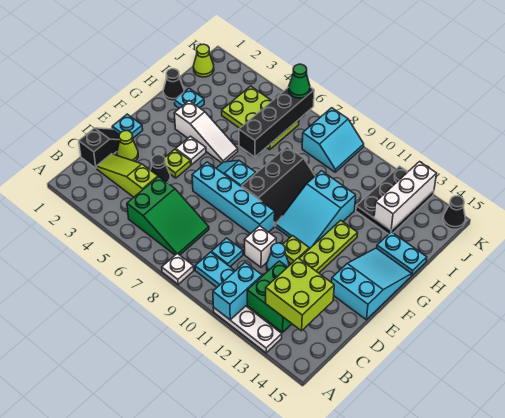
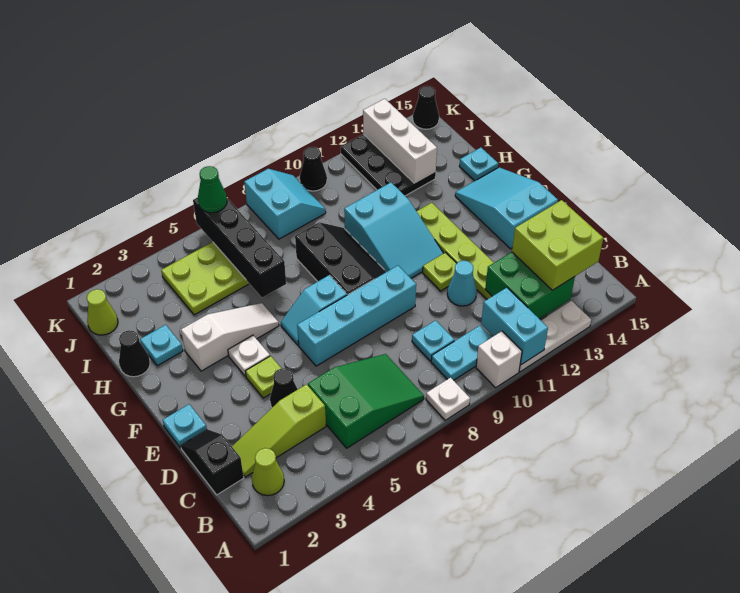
lime 1x1 cone [117,131,138,161] -> lime 1x1 cone moved to [252,448,284,496]
white 1x1 brick [244,226,276,267] -> white 1x1 brick moved to [476,331,522,388]
cyan 1x2 plate [377,232,427,275] -> cyan 1x1 plate [459,148,498,181]
none -> black 1x1 cone [300,147,327,191]

